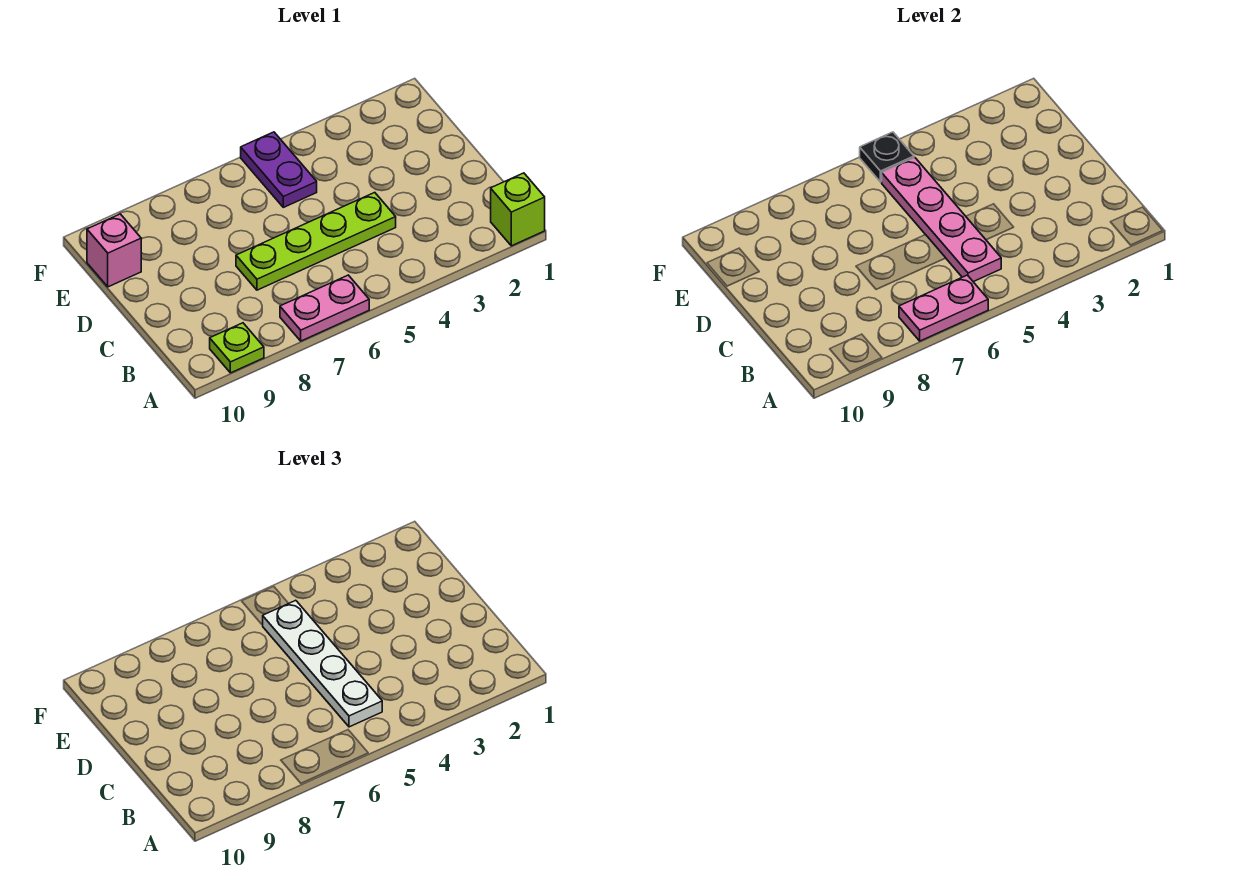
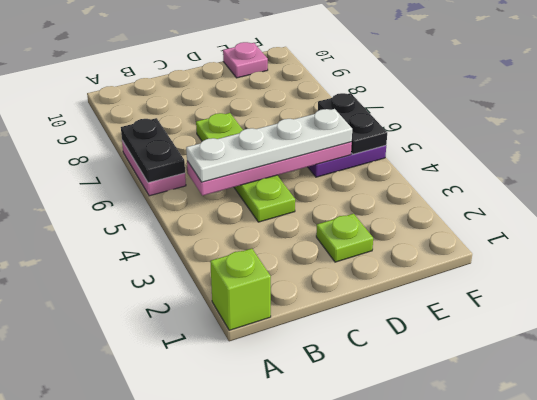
pink 1x2 plate [899,275,988,341] -> black 1x2 plate [121,118,185,183]
lime 1x1 plate [210,323,264,373] -> lime 1x1 plate moved to [316,214,373,262]
pink 1x1 brick [87,214,141,287] -> pink 1x1 plate [223,42,268,78]
black 1x1 plate [860,132,914,182] -> black 1x2 plate [318,93,387,154]

